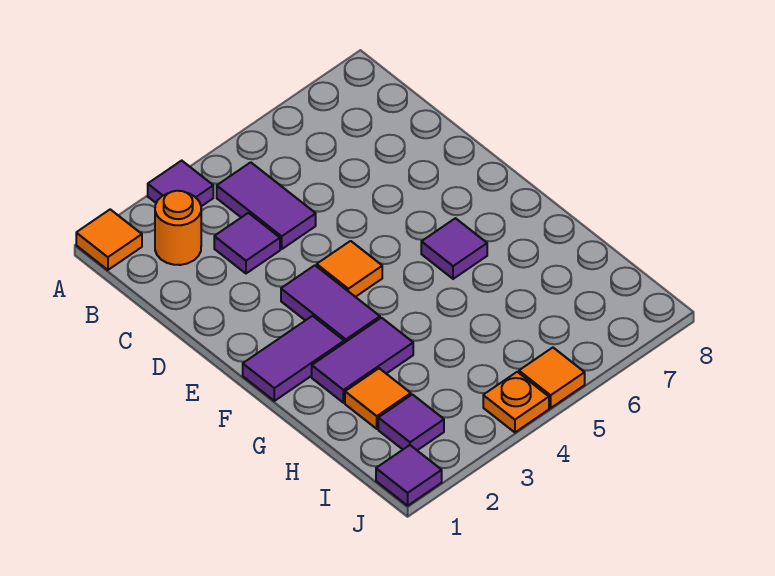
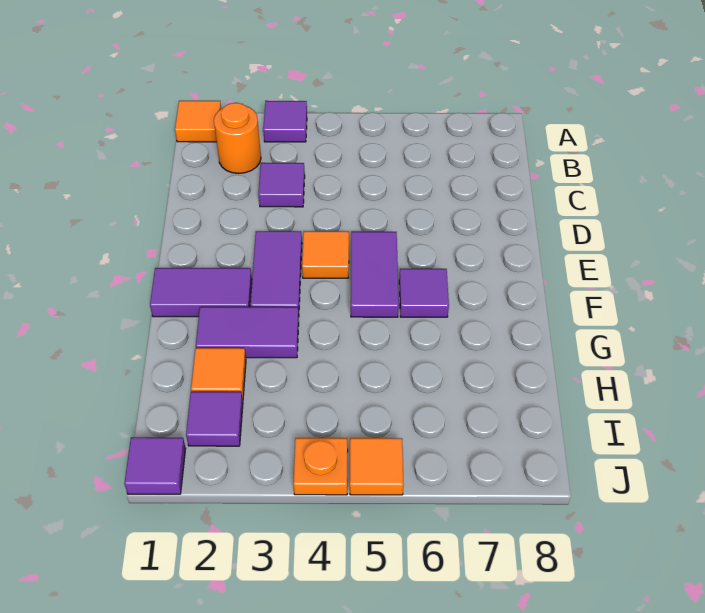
purple 1x2 tile [217,162,316,249] -> purple 1x2 tile moved to [351,231,399,317]

